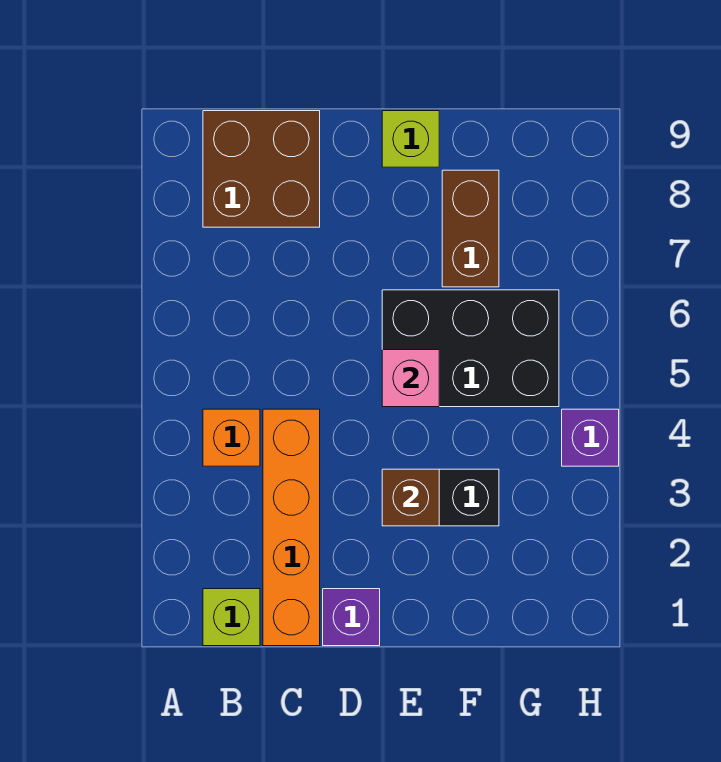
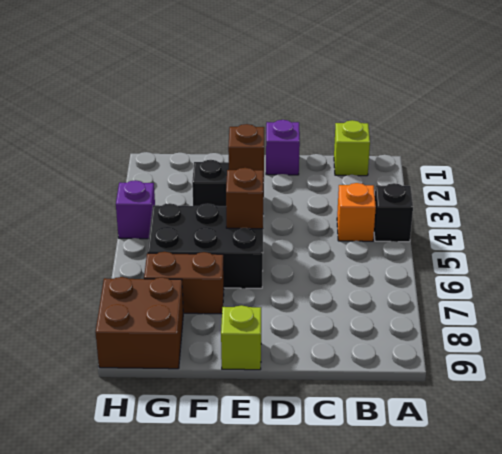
none -> black 1x1 brick [374,183,413,242]
brown 2x2 brick [203,111,320,227] -> brown 2x2 brick moved to [95,277,183,369]
orange 1x4 brick [263,409,320,646] -> none
pink 1x1 brick [382,350,439,407] -> brown 1x1 brick [226,168,264,229]
brown 1x2 brick [442,170,499,287] -> brown 1x2 brick turned to [144,252,224,314]

